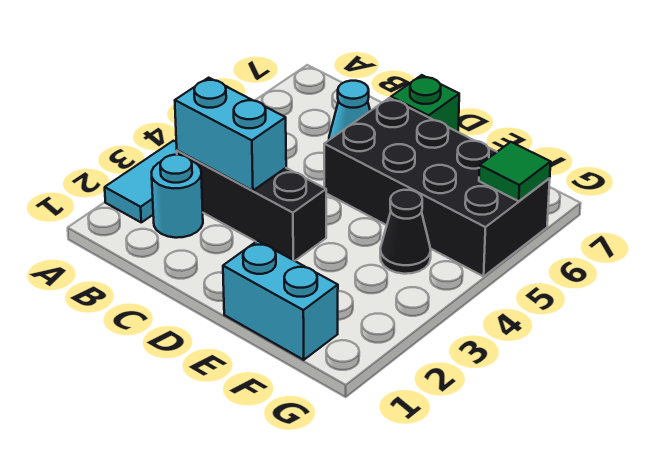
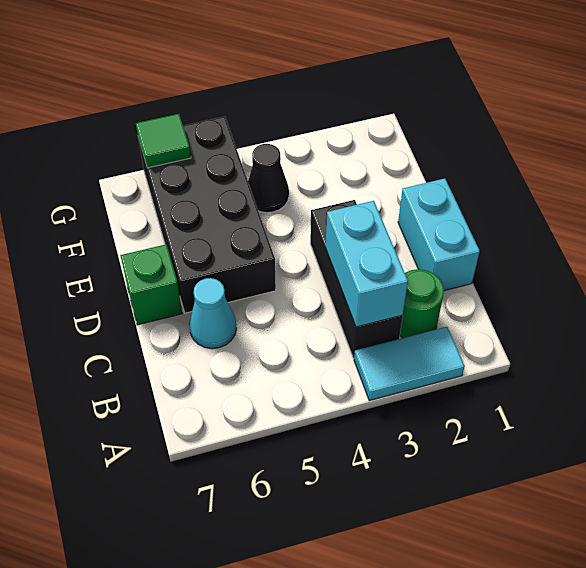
cyan 1x1 round brick [152,155,203,238] -> green 1x1 round brick [400,269,444,338]
cyan 1x2 brick [223,241,338,360] -> cyan 1x2 brick moved to [398,179,480,291]

